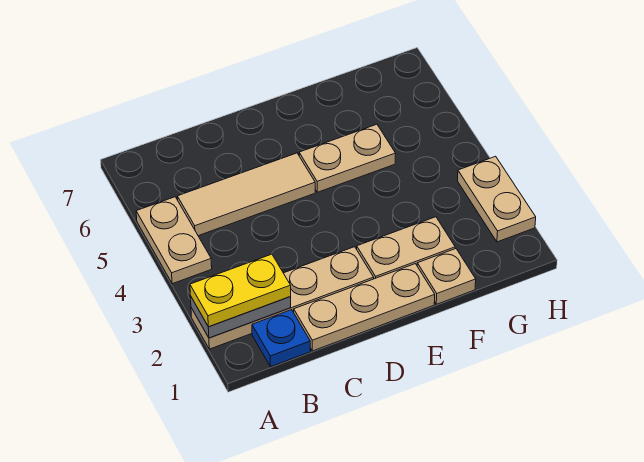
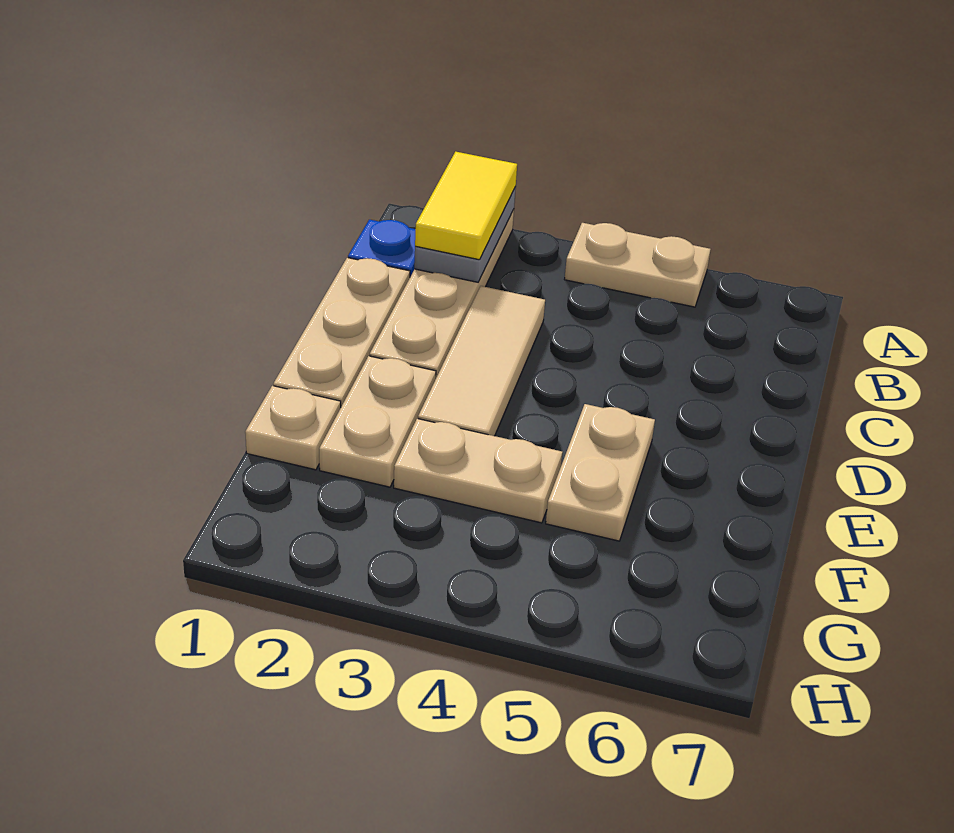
yellow 1x2 plate [190,254,291,327] -> yellow 1x2 tile [415,152,517,260]
tan 1x3 tile [177,153,315,236] -> tan 1x3 tile moved to [418,286,545,436]
tan 1x2 plate [458,156,536,242] -> tan 1x2 plate moved to [394,419,563,523]

